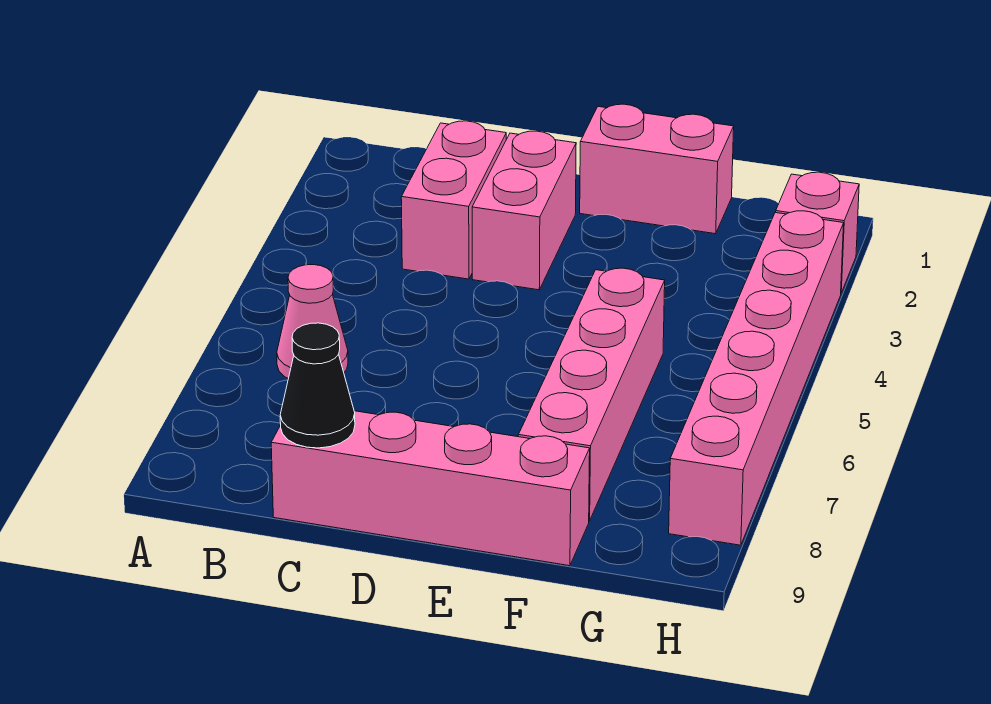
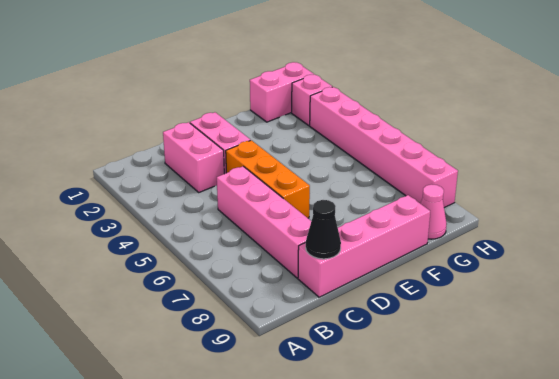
pink 1x1 cone [277,265,348,379] -> pink 1x1 cone moved to [421,184,447,239]
none -> orange 1x3 brick [226,140,310,218]
pink 1x2 brick [580,104,734,234] -> pink 1x2 brick moved to [250,62,314,122]
pink 1x4 brick [518,268,665,521] -> pink 1x4 brick moved to [217,166,311,278]

